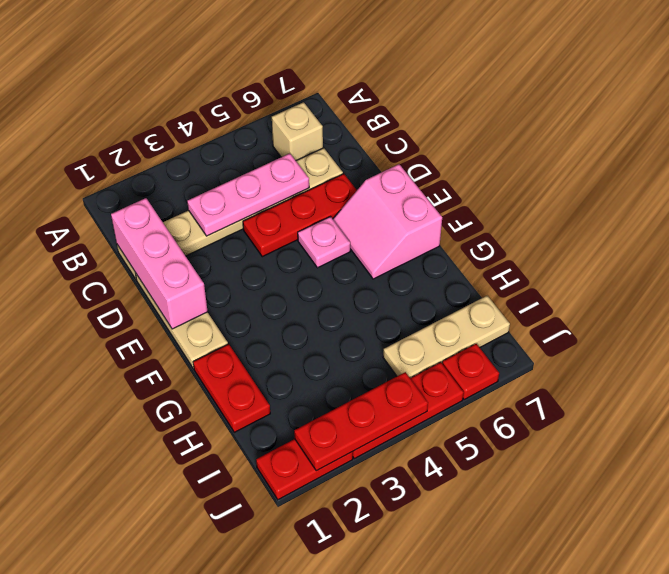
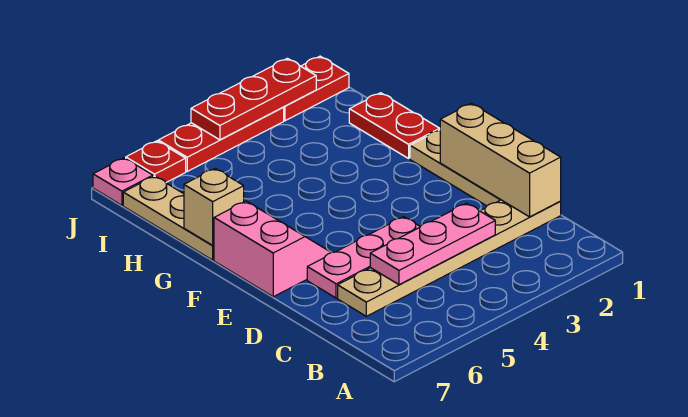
tan 1x1 brick [272,102,323,160] -> tan 1x1 brick moved to [184,169,244,246]
pink 1x3 brick [111,198,208,329] -> tan 1x3 brick [440,103,561,217]
red 1x3 plate [243,174,357,257] -> pink 1x3 plate [307,217,420,298]
pink 1x1 plate [298,217,350,268] -> pink 1x1 plate moved to [93,158,153,205]
tan 1x3 plate [383,296,510,378] -> tan 1x3 plate turned to [123,176,214,260]

